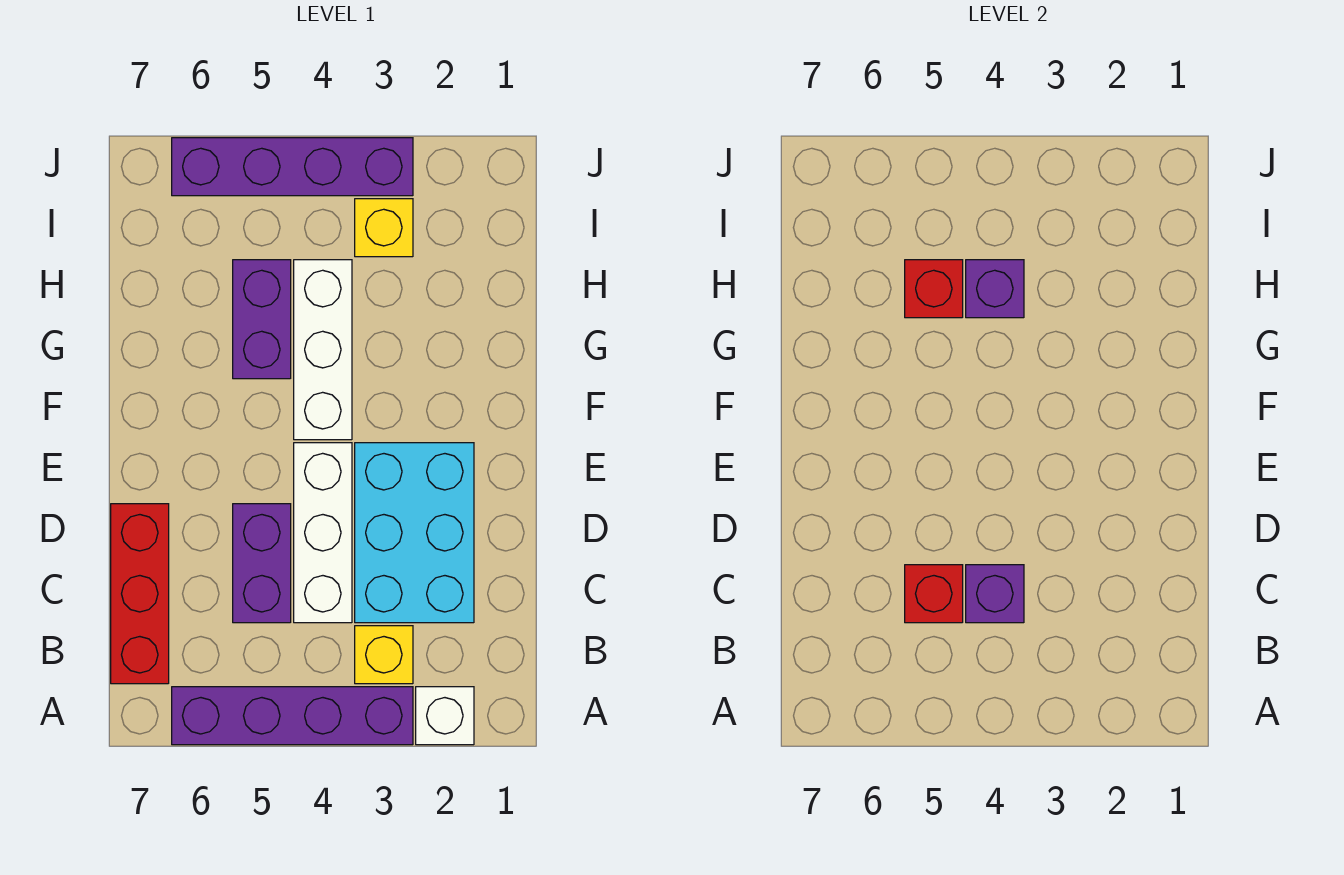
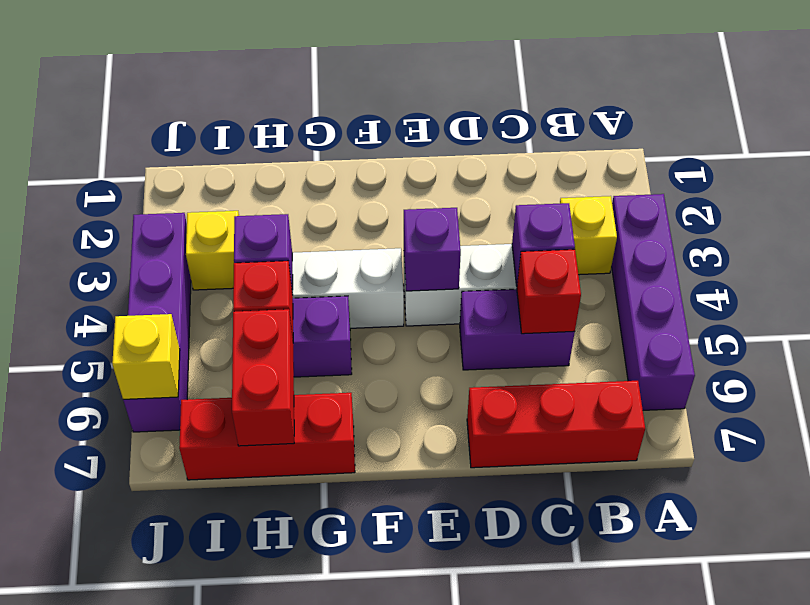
white 1x1 brick [416,687,474,745] -> none
cyan 2x3 brick [355,443,474,623] -> none
none -> purple 1x1 brick [404,208,461,291]
none -> red 1x3 brick [179,393,355,480]
none -> red 1x2 brick [232,309,294,446]
none -> yellow 1x1 brick [112,314,180,400]

